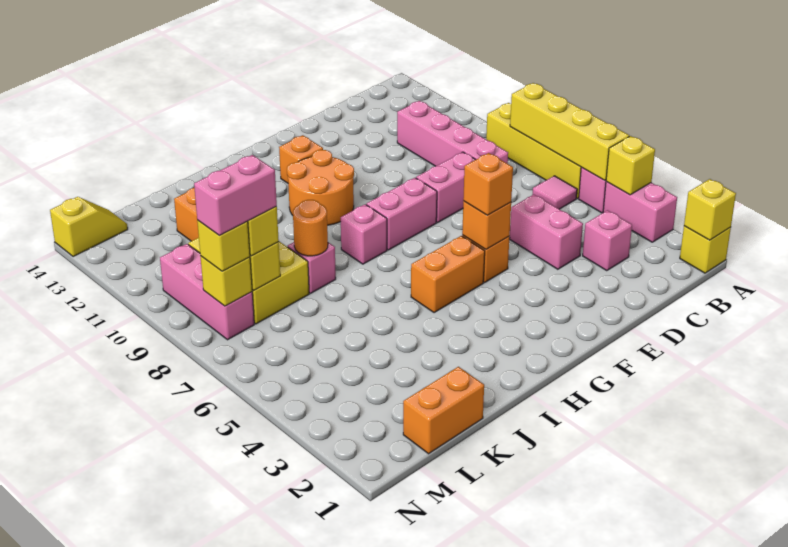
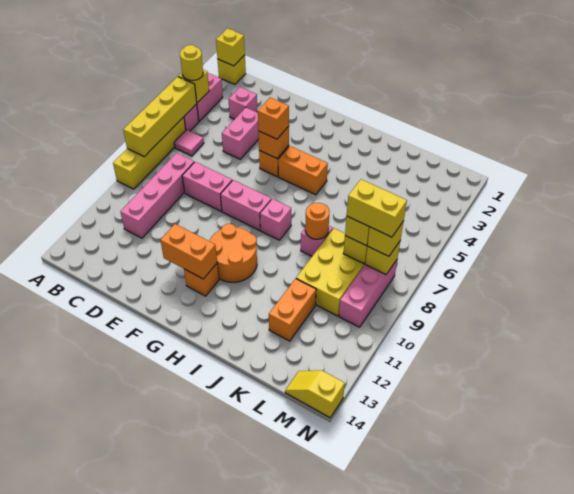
none -> yellow 1x1 round brick [180,45,203,81]
orange 1x2 brick [403,367,484,454] -> orange 1x2 brick moved to [160,224,217,279]
pink 1x2 brick [194,155,277,236] -> yellow 1x2 brick [347,179,407,237]

